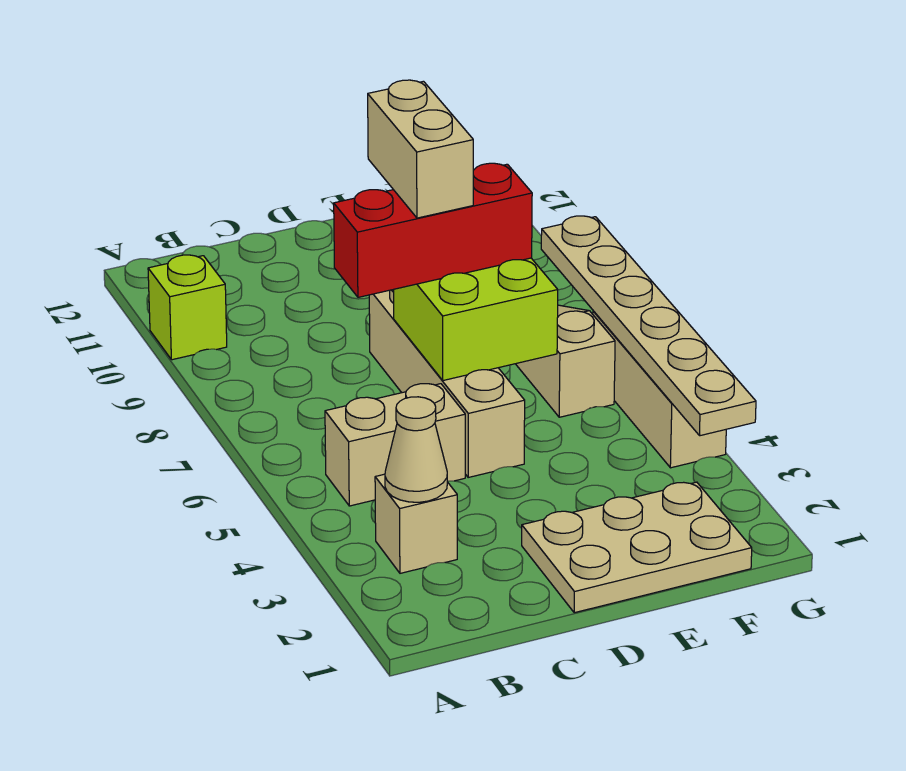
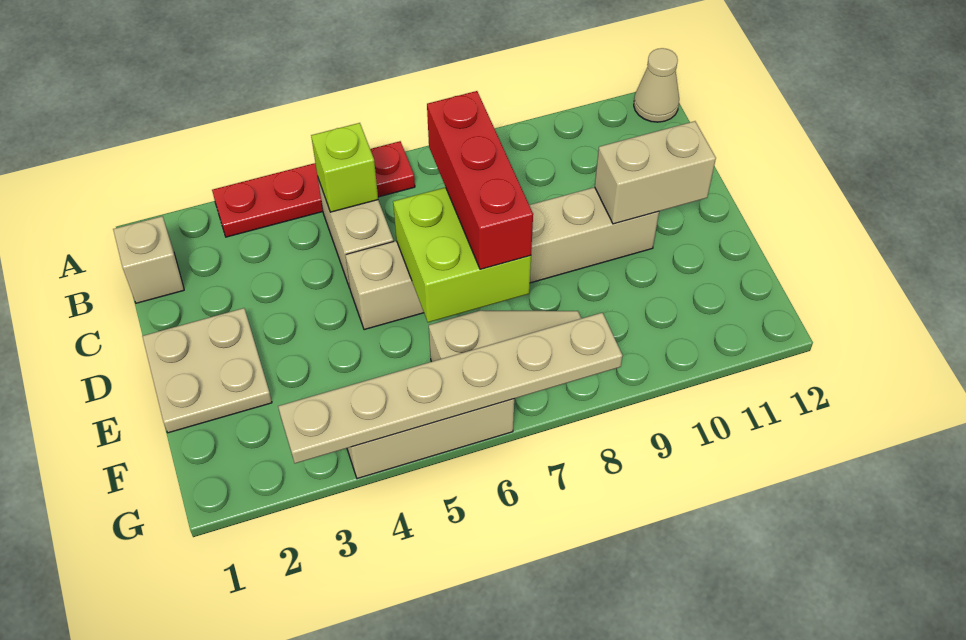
none -> red 1x4 plate [212,141,415,237]
lime 1x1 brick [148,255,227,360] -> lime 1x1 brick moved to [311,123,378,212]
tan 1x1 brick [375,474,457,573] -> tan 1x1 brick moved to [113,216,184,303]
tan 1x1 cone [385,397,447,502] -> tan 1x1 cone moved to [634,48,679,122]
tan 2x3 plate [522,482,752,613] -> tan 2x2 plate [142,308,272,433]
tan 1x4 brick [369,290,525,477] -> tan 1x6 brick [345,187,659,330]
tan 1x2 brick [368,80,473,218] -> tan 1x2 brick moved to [595,121,716,224]

